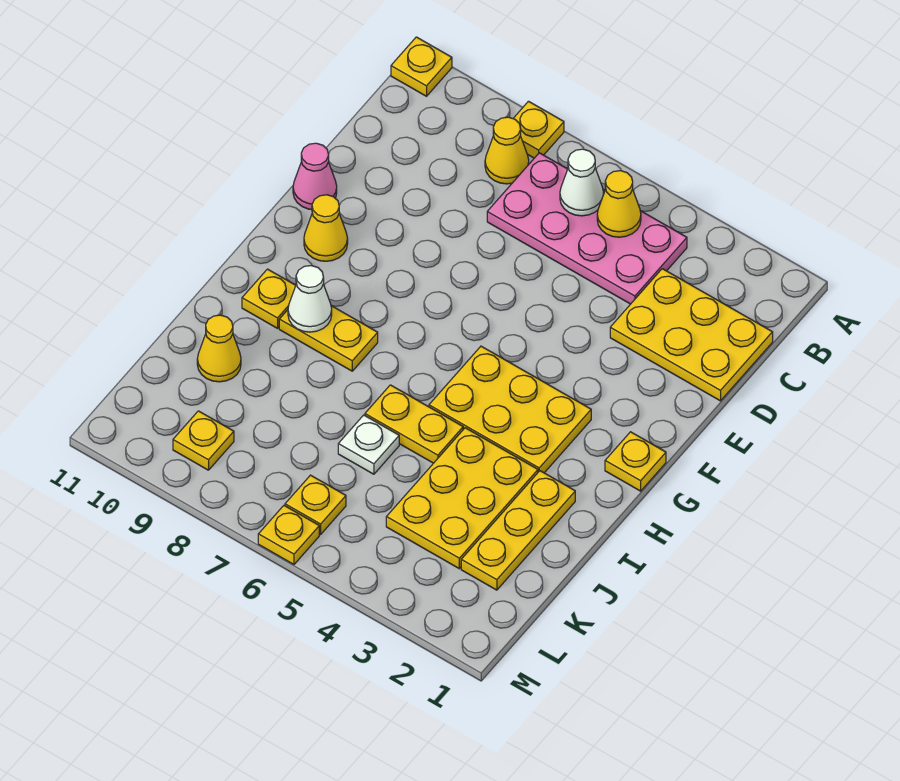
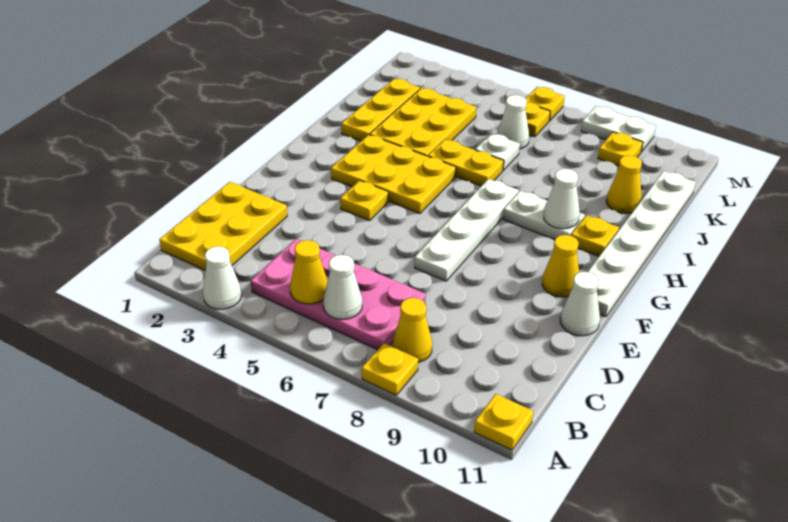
none -> white 1x1 cone [203,246,241,309]
yellow 2x3 plate [610,269,773,401] -> yellow 2x3 plate turned to [159,182,287,271]
none -> white 1x4 plate [415,179,519,281]
pink 1x1 cone [293,143,337,210] -> white 1x1 cone [560,272,600,336]
none -> white 1x6 plate [588,171,696,317]
yellow 1x1 plate [605,432,666,491] -> yellow 1x1 plate moved to [340,180,388,221]
yellow 1x2 plate [279,306,378,371] -> white 1x2 plate [503,191,585,239]
none -> white 1x1 cone [497,95,529,149]
none -> white 1x2 plate [581,106,656,152]

